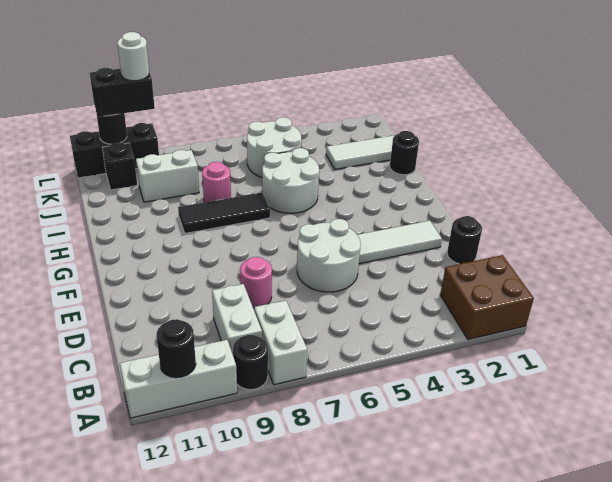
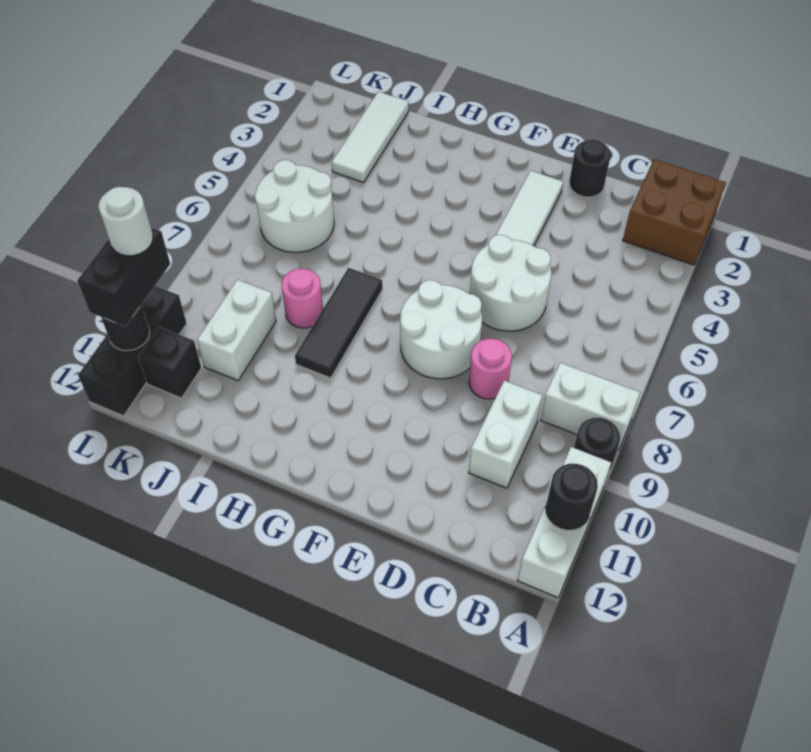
white 1x2 brick [212,284,262,354] -> white 1x2 brick turned to [469,381,543,488]
white 2x2 round brick [262,148,319,213] -> white 2x2 round brick moved to [400,280,482,379]
black 1x1 round brick [390,131,419,175] -> none

